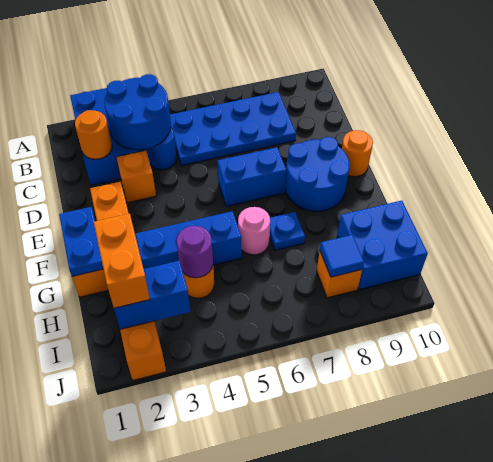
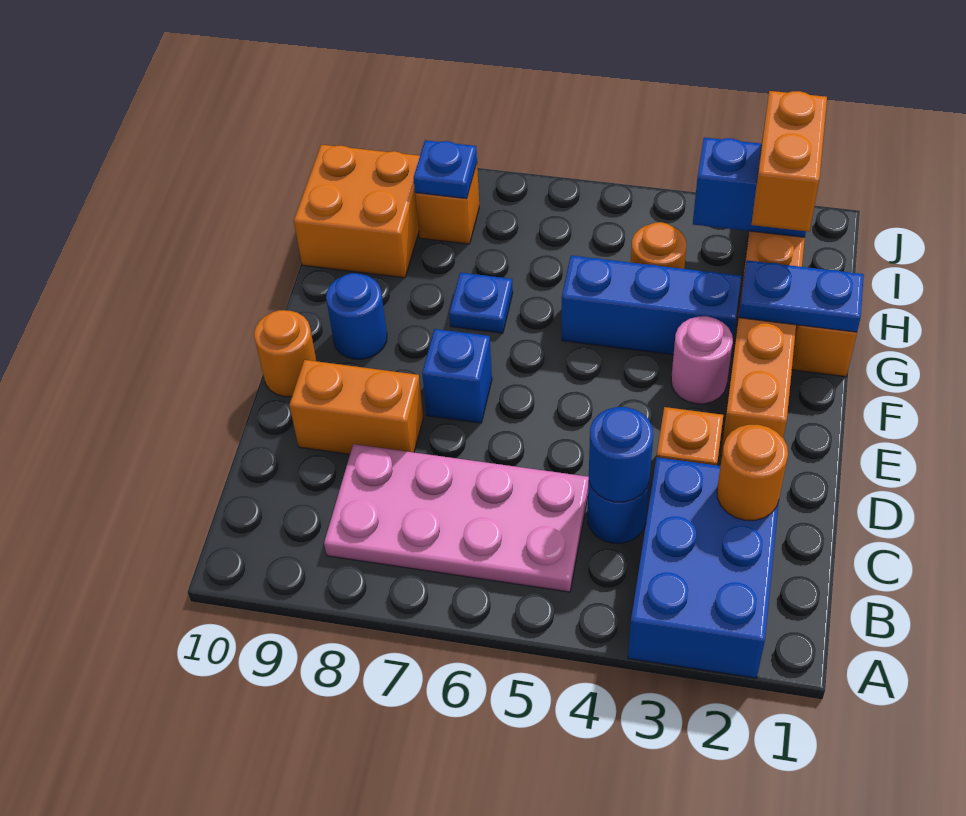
blue 2x2 round brick [104,74,171,150] -> blue 1x1 round brick [589,407,653,502]
blue 2x4 plate [170,92,296,166] -> pink 2x4 plate [324,444,589,592]
none -> orange 1x2 brick [289,360,423,454]
blue 1x2 brick [218,147,286,206] -> blue 1x1 brick [422,329,492,423]
blue 2x2 round brick [285,137,350,211] -> blue 1x1 round brick [326,273,387,359]
blue 1x2 plate [59,207,103,276] -> blue 1x2 plate turned to [739,260,864,332]
pink 1x1 round brick [238,207,270,255] -> pink 1x1 round brick moved to [671,316,733,404]
purple 1x1 round brick [177,226,213,278] -> none
blue 2x2 brick [337,201,428,290] -> orange 2x2 brick [294,145,420,278]
blue 1x1 tile [320,235,364,277] -> blue 1x1 plate [414,140,477,199]

